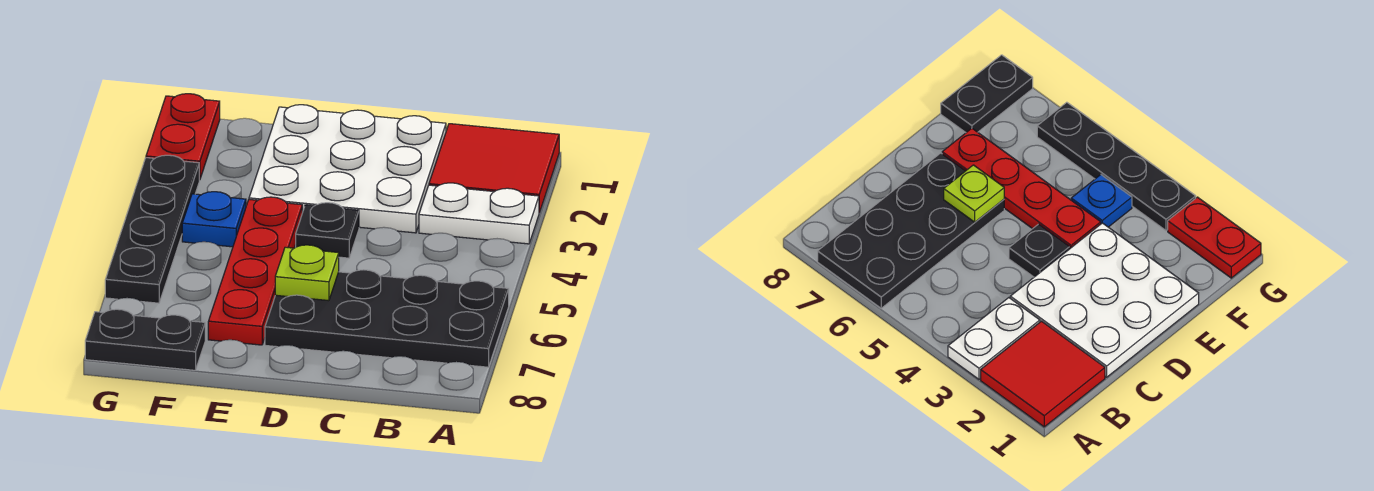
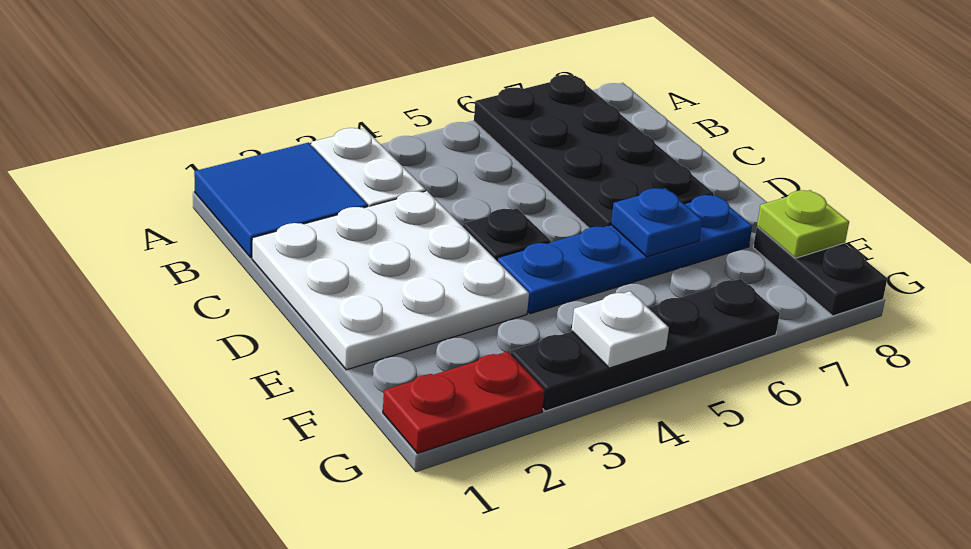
red 2x2 tile [429,124,559,213] -> blue 2x2 tile [194,143,368,258]
lime 1x1 plate [275,245,339,301] -> lime 1x1 plate moved to [757,190,849,258]
red 1x4 plate [208,197,302,345] -> blue 1x4 plate [497,195,752,314]
blue 1x1 plate [182,192,246,247] -> blue 1x1 plate moved to [611,188,702,257]
none -> white 1x1 plate [572,291,669,368]

